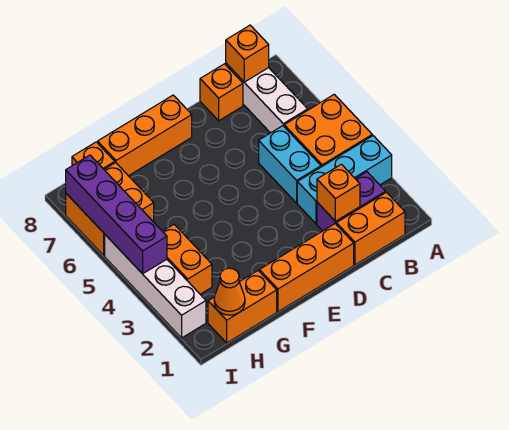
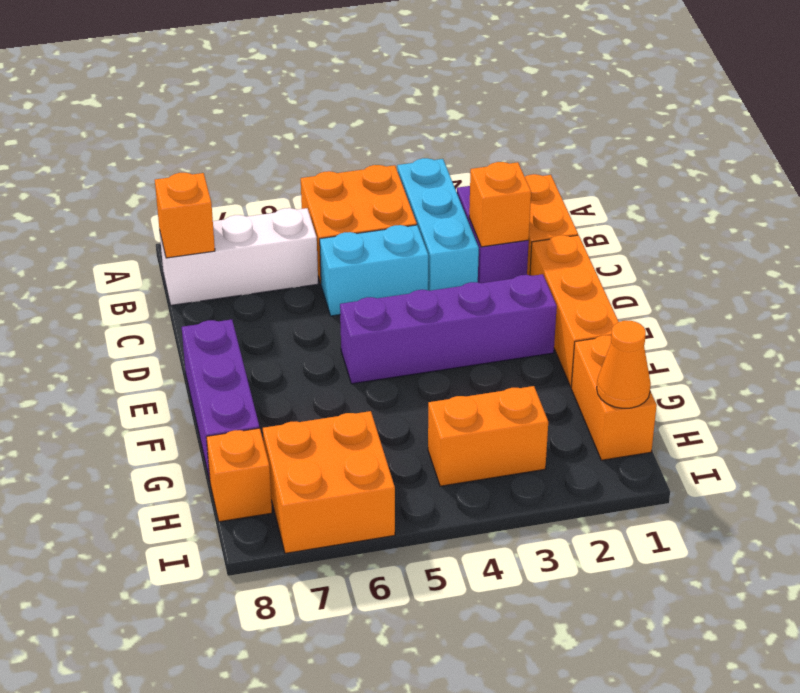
orange 1x1 brick [200,64,243,121] -> none
orange 1x3 brick [98,95,192,176] -> purple 1x3 brick [182,319,260,480]
white 1x4 brick [105,235,206,338] -> none
purple 1x4 brick [66,155,167,274] -> purple 1x4 brick moved to [340,274,557,384]

